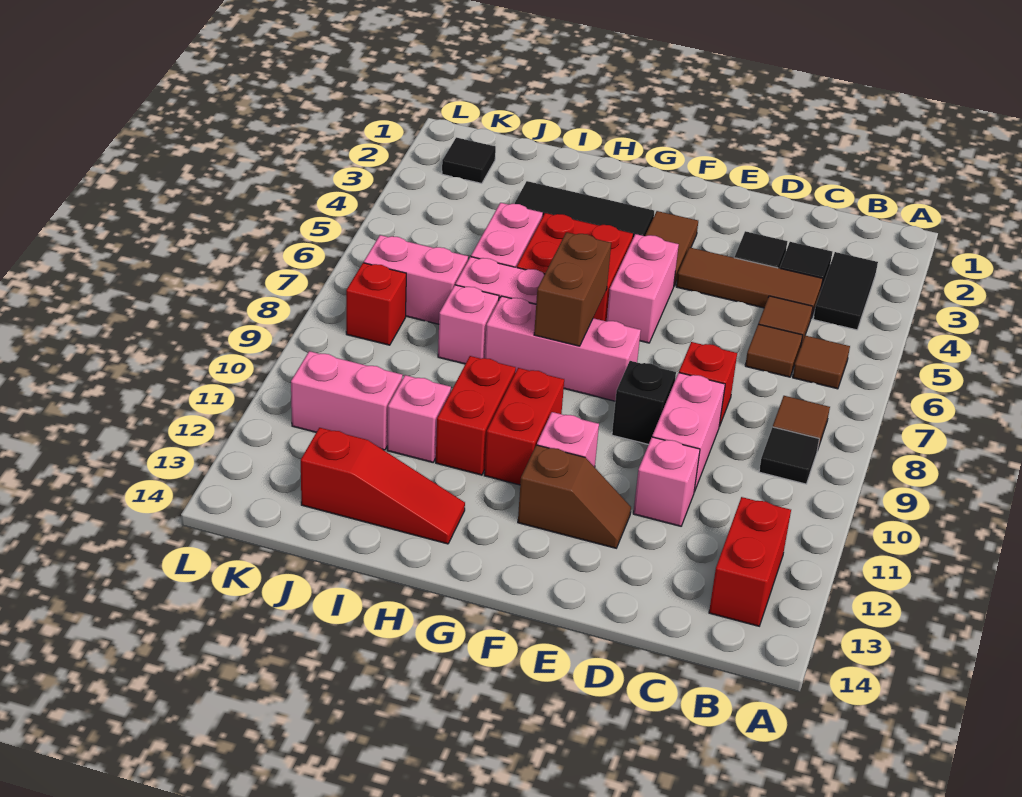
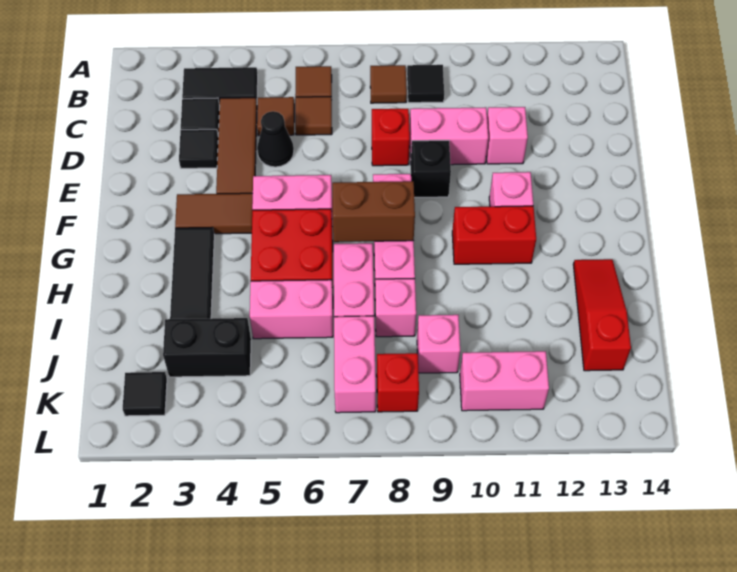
red 1x2 brick [709,497,791,626] -> none
none -> black 1x1 cone [257,111,294,167]
brown 1x2 slope [518,445,631,548] -> none
red 1x2 brick [436,356,516,475] -> none
pink 1x1 brick [387,375,451,462] -> pink 1x1 brick moved to [417,315,460,373]
none -> black 1x2 brick [163,318,251,377]
pink 1x2 brick [291,351,403,450] -> pink 1x2 brick turned to [460,351,549,411]

